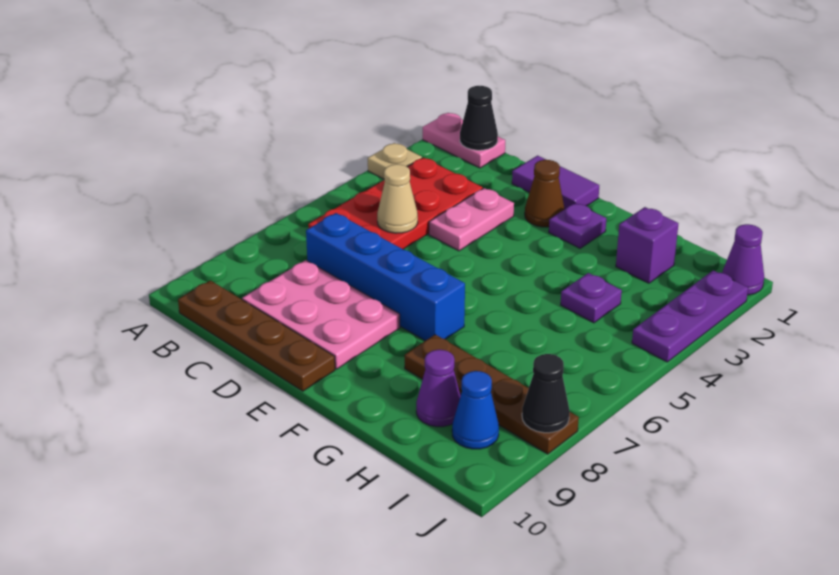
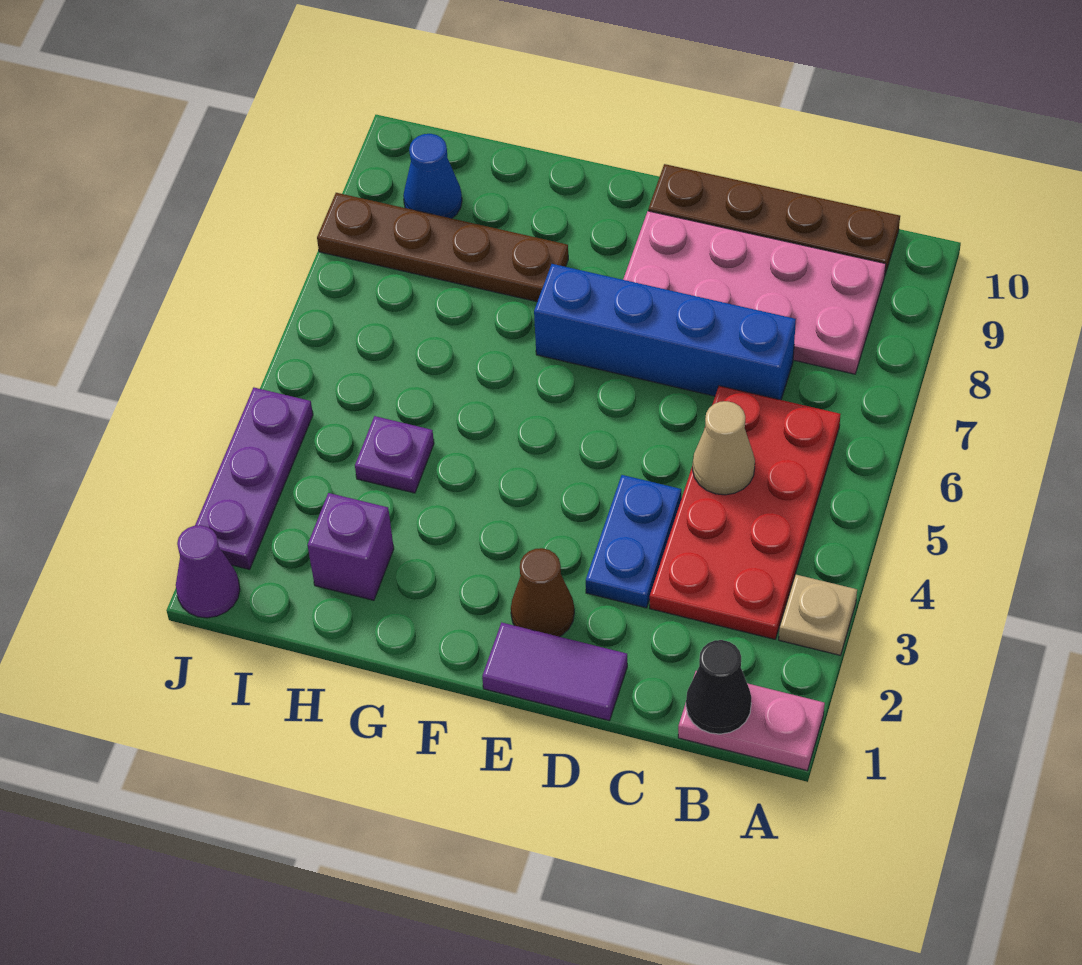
pink 2x3 plate [242,260,400,369] -> pink 2x4 plate [623,211,886,374]
pink 1x2 plate [429,188,514,251] -> blue 1x2 plate [586,475,681,608]
purple 1x1 plate [549,203,606,248] -> none
purple 1x1 cone [416,350,460,427] -> none
black 1x1 cone [522,354,570,433] -> none

